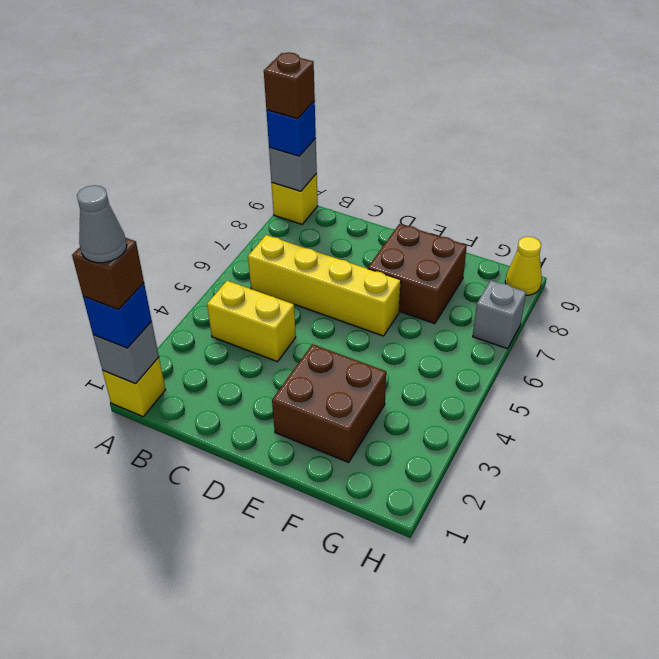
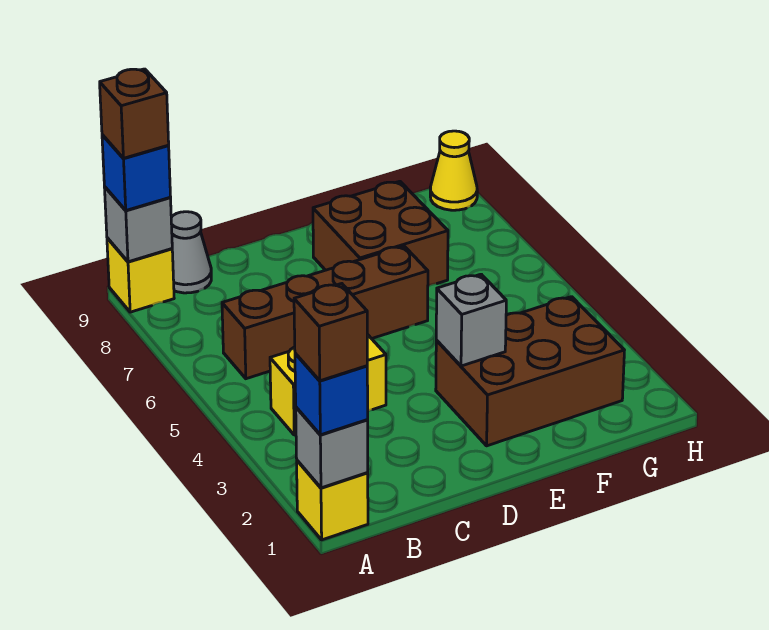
grey 1x1 cone [77,185,127,263] -> grey 1x1 cone moved to [171,212,211,293]
yellow 1x4 brick [248,235,401,336] -> brown 1x4 brick [222,246,428,379]
brown 2x2 brick [272,344,386,462] -> brown 2x3 brick [436,297,624,446]
grey 1x1 brick [473,280,526,349] -> grey 1x1 brick moved to [436,274,506,366]

